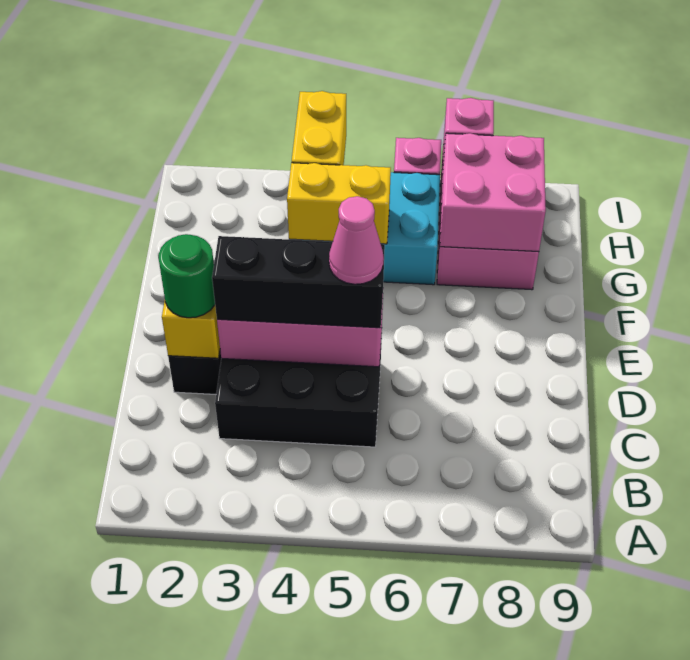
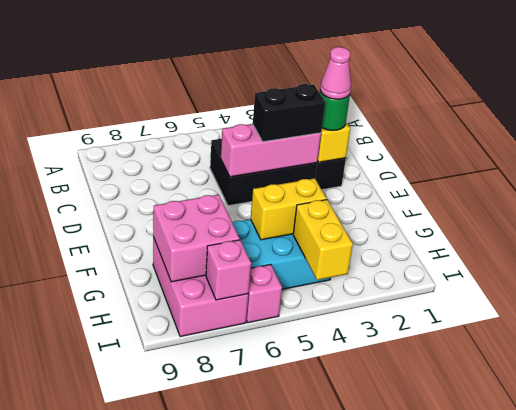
black 1x3 brick [212,236,385,328] -> black 1x2 brick [253,84,325,142]
pink 1x1 cone [329,196,384,284] -> pink 1x1 cone moved to [320,47,351,99]

